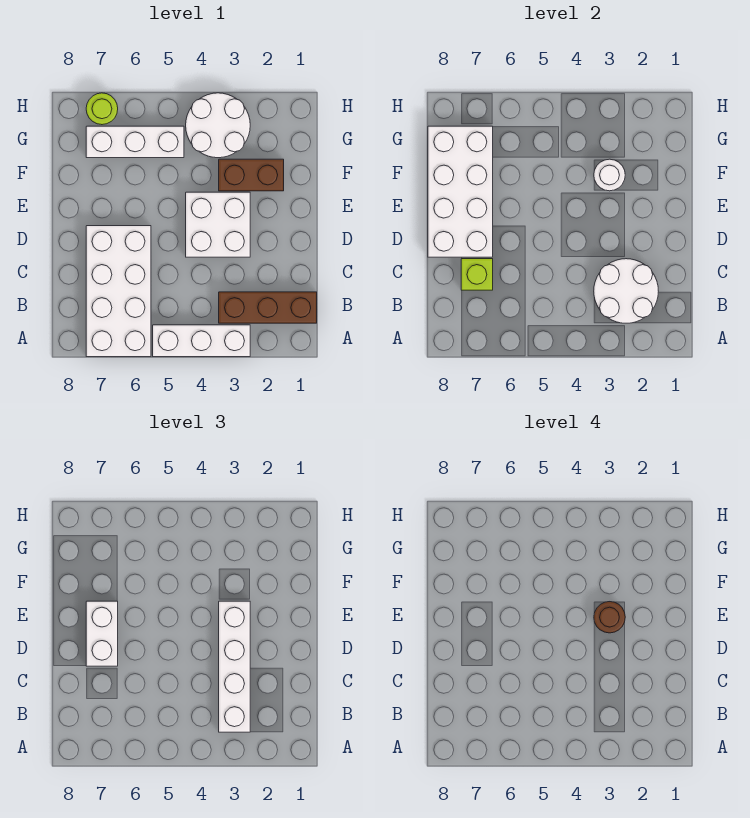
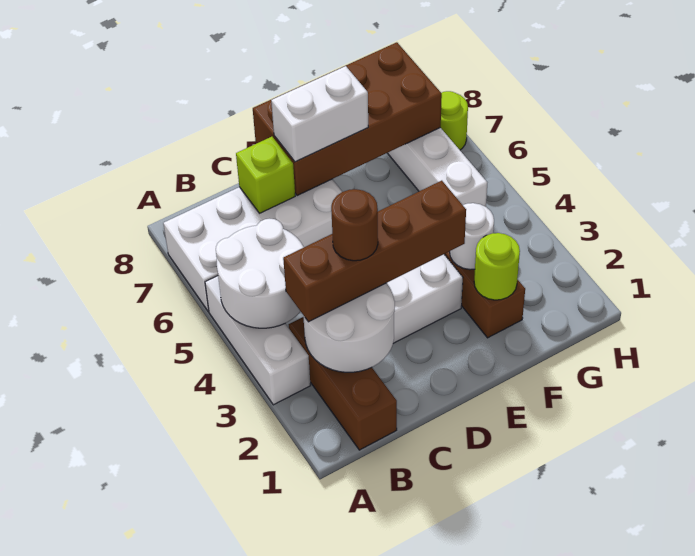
white 1x4 brick [219,601,250,732] -> brown 1x4 brick [283,181,466,322]
white 2x4 brick [428,126,493,257] -> brown 2x4 brick [253,42,442,196]
brown 1x1 round brick [594,602,625,633] -> brown 1x1 round brick moved to [331,189,378,261]
none -> lime 1x1 round brick [474,233,520,300]
white 2x2 round brick [186,93,250,158] -> white 2x2 round brick moved to [216,219,304,328]

